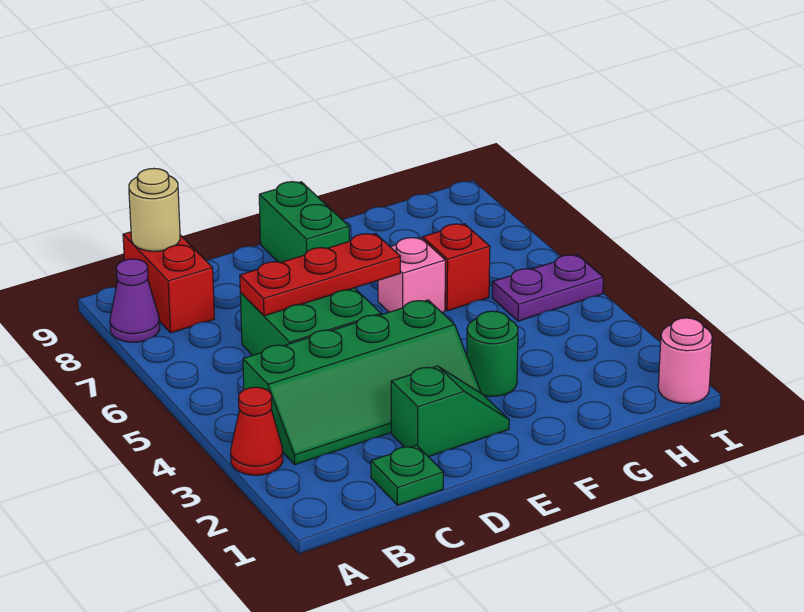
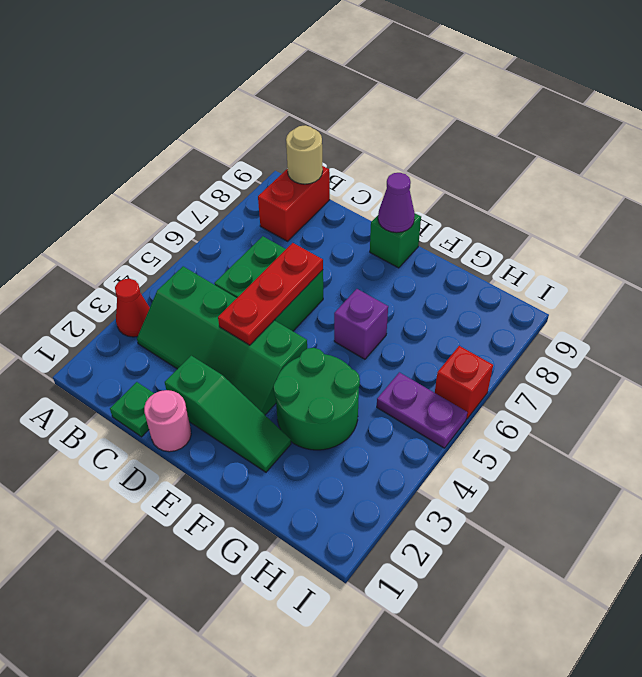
purple 1x1 cone [110,259,160,342] -> purple 1x1 cone moved to [378,173,415,233]
red 1x3 plate [240,234,400,316] -> red 1x3 plate turned to [218,243,323,345]
green 1x2 slope [391,366,509,457] -> green 1x3 slope [165,356,291,472]
green 1x2 brick [259,182,349,262] -> green 1x1 brick [370,214,421,268]
green 1x1 round brick [467,311,518,397] -> green 2x2 round brick [274,348,360,450]
pink 1x1 brick [378,237,445,312] -> purple 1x1 brick [334,289,388,359]
red 1x1 brick [423,224,490,311] -> red 1x1 brick moved to [435,346,493,419]
pink 1x1 round brick [658,318,712,403] -> pink 1x1 round brick moved to [144,390,191,452]

